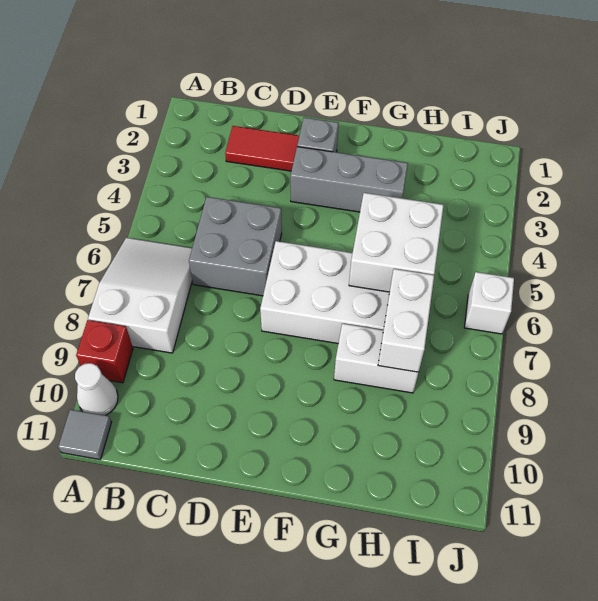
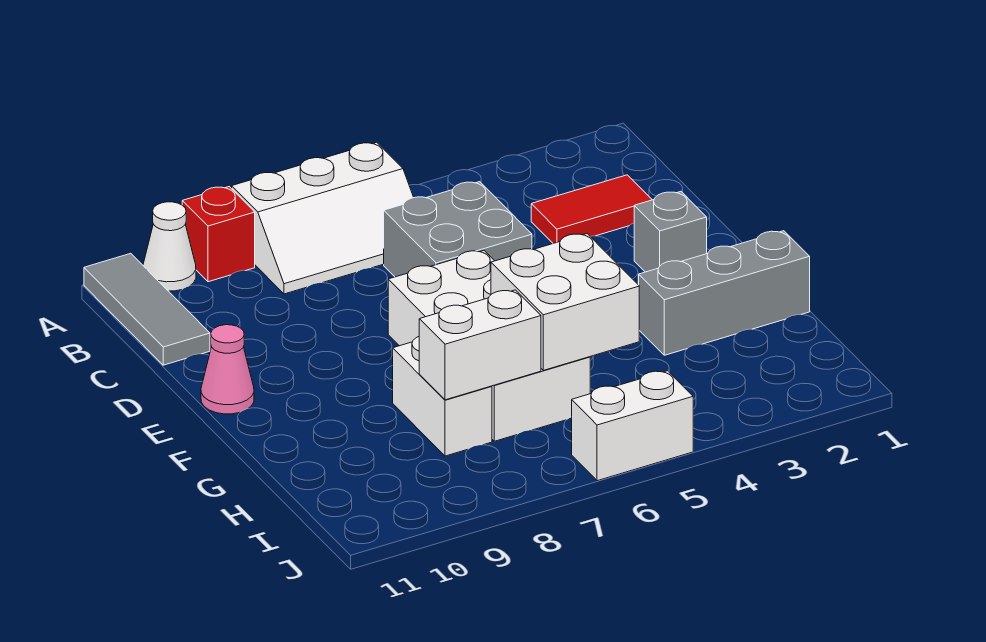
white 2x3 slope [88,238,192,353] -> white 2x3 slope turned to [232,142,414,294]
grey 1x1 tile [58,410,112,459] -> grey 1x3 tile [84,253,210,365]
red 1x2 tile [225,126,299,171] -> red 1x2 tile turned to [531,175,652,243]
grey 1x3 brick [290,147,408,212] -> grey 1x3 brick turned to [639,231,810,355]
none -> pink 1x1 cone [201,325,254,414]
white 1x1 brick [464,272,514,334] -> white 1x2 brick [572,371,693,481]

